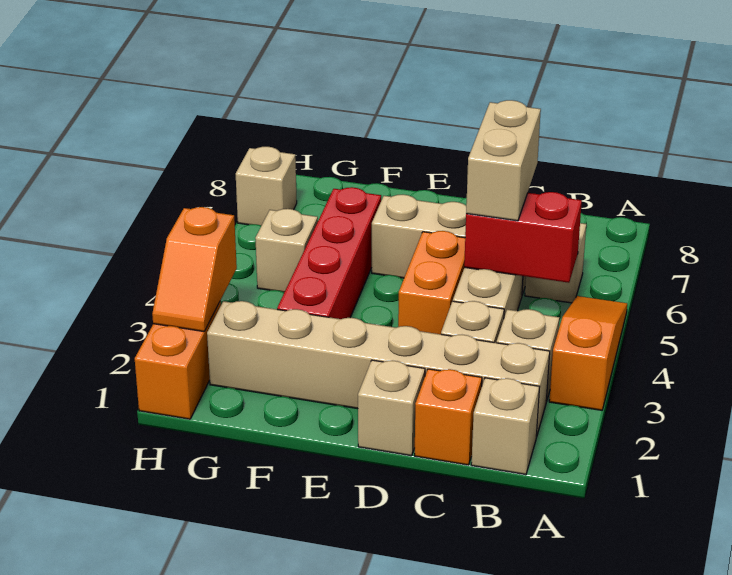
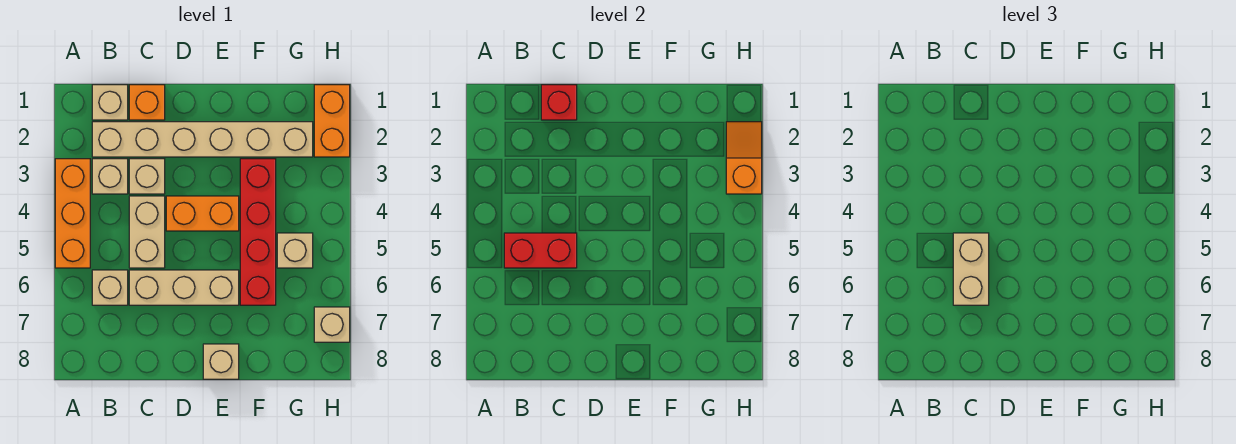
orange 1x3 slope [549,296,627,410] -> orange 1x3 brick [55,159,90,268]
none -> red 1x1 brick [541,85,577,120]
tan 1x1 brick [358,360,425,456] -> tan 1x1 brick moved to [203,344,239,379]
orange 1x2 brick [398,231,465,334] -> orange 1x2 brick turned to [166,196,239,231]

